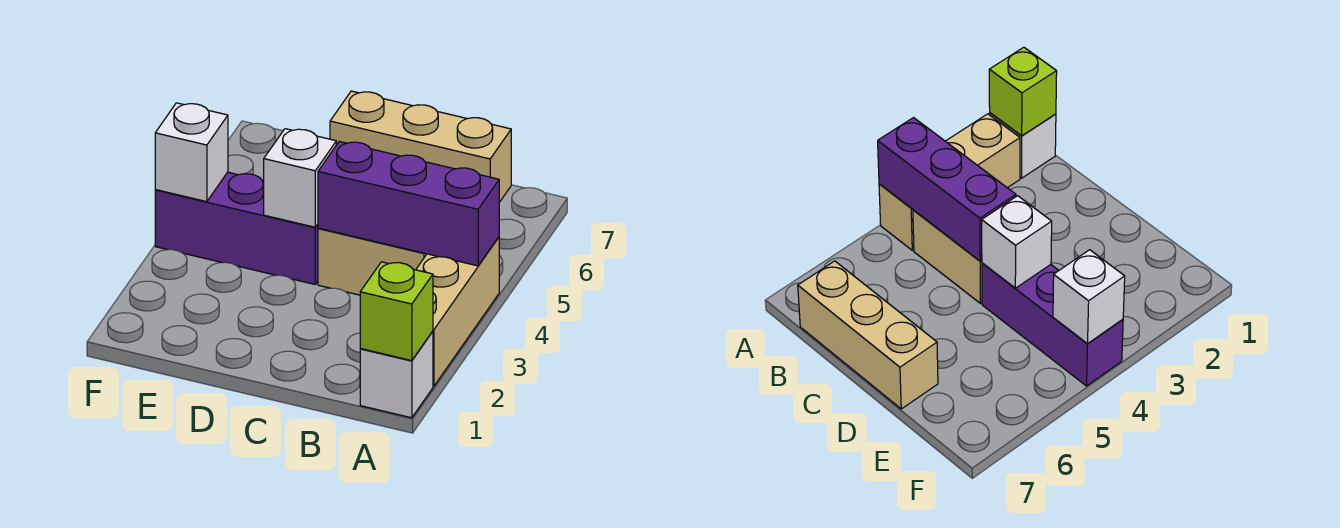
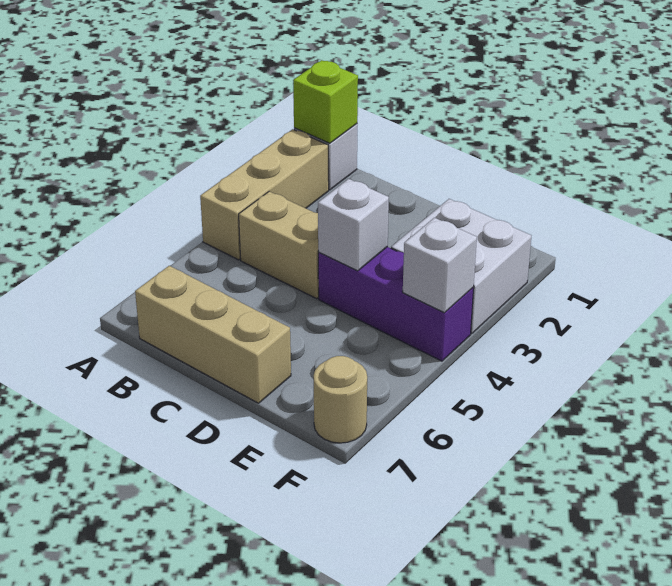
purple 1x3 brick [318,141,499,266] -> none
none -> white 2x2 brick [391,199,531,334]
none -> tan 1x1 round brick [314,356,367,443]

